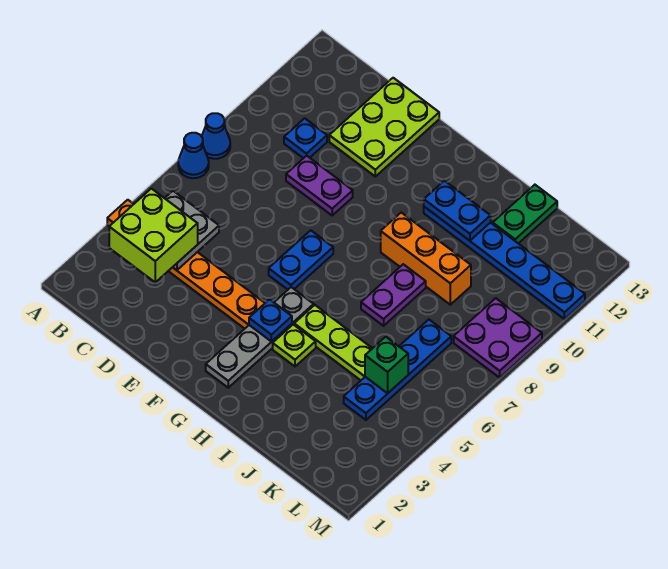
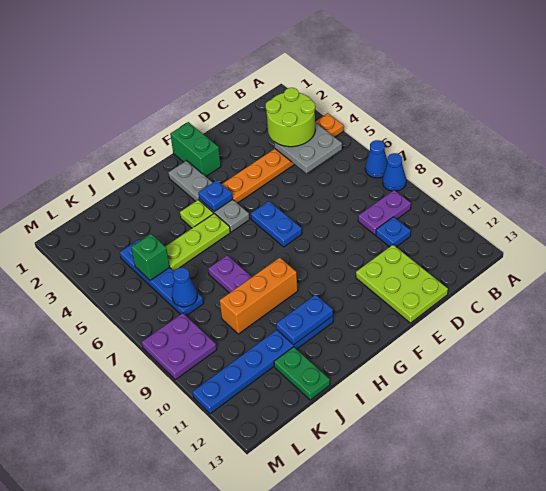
lime 2x2 brick [109,189,198,282] -> lime 2x2 round brick [266,88,315,147]
purple 1x2 plate [286,156,353,215] -> purple 1x2 plate moved to [358,190,411,235]
none -> green 1x2 brick [170,122,221,176]
none -> blue 1x1 cone [172,268,197,307]

